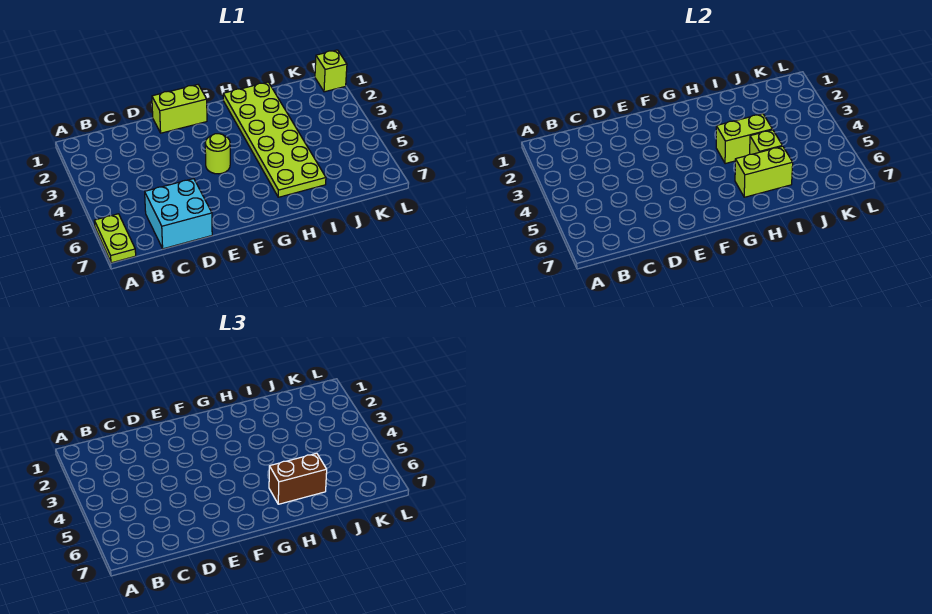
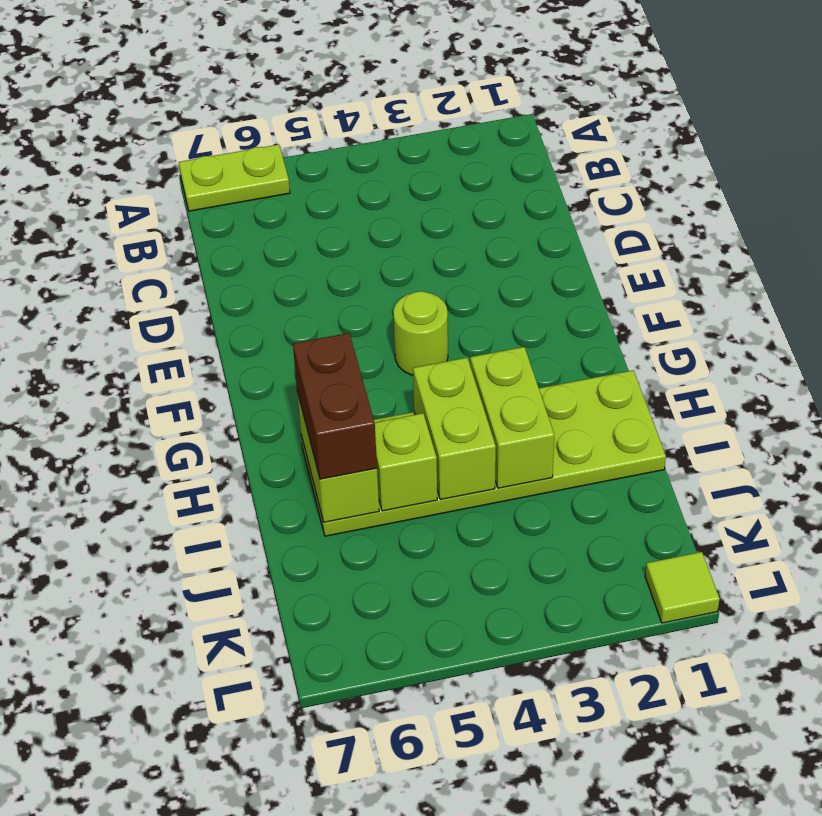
cyan 2x2 brick [145,179,212,249] -> none
lime 1x2 brick [152,85,207,133] -> lime 1x2 brick moved to [470,347,554,488]
lime 1x1 brick [315,50,347,92] -> lime 1x1 tile [645,552,720,623]

